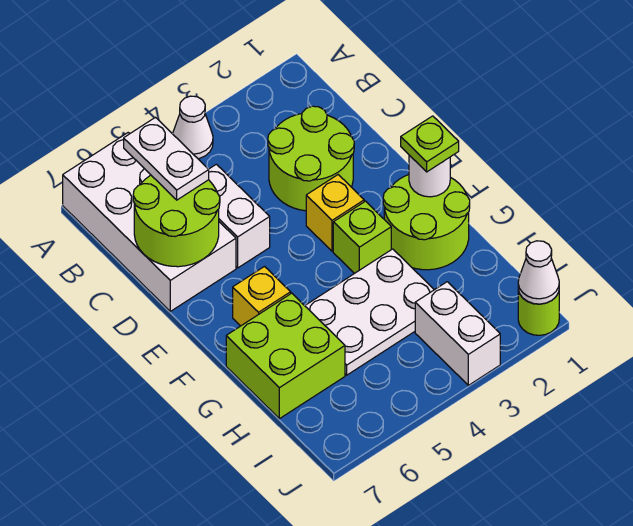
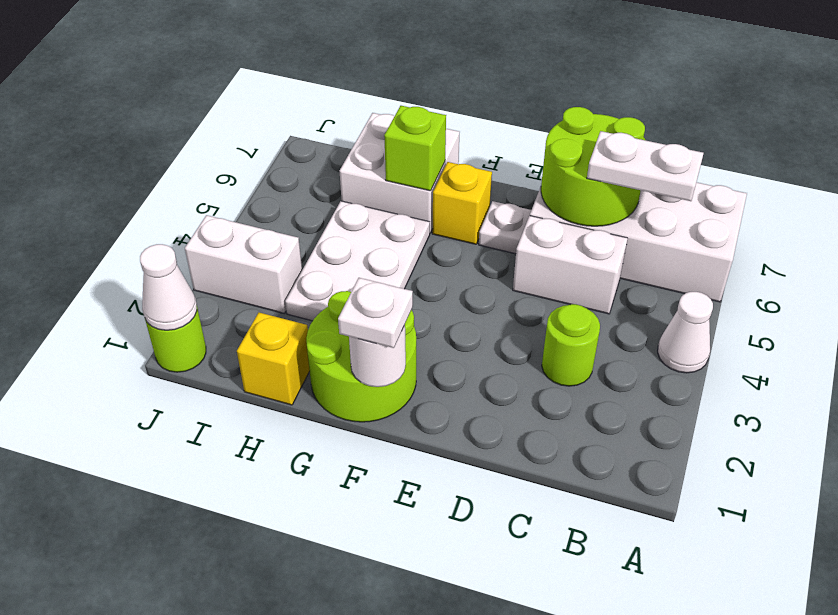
lime 2x2 round brick [268,106,354,211] -> lime 1x1 round brick [542,304,600,386]
yellow 1x1 brick [306,175,364,251] -> yellow 1x1 brick moved to [237,312,310,405]
none -> white 1x1 plate [479,201,531,254]
lime 1x1 plate [401,116,459,172] -> white 1x1 plate [338,278,413,348]
lime 1x1 brick [333,201,391,274] -> lime 1x1 brick moved to [384,106,446,191]
lime 2x2 brick [226,293,345,419] -> white 2x2 brick [340,113,460,233]

